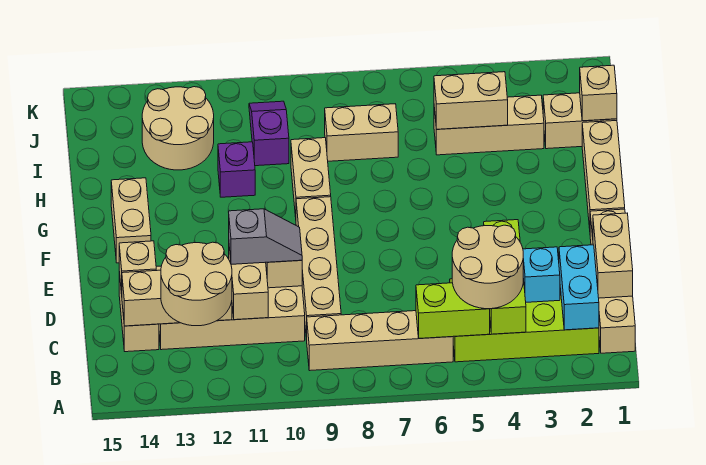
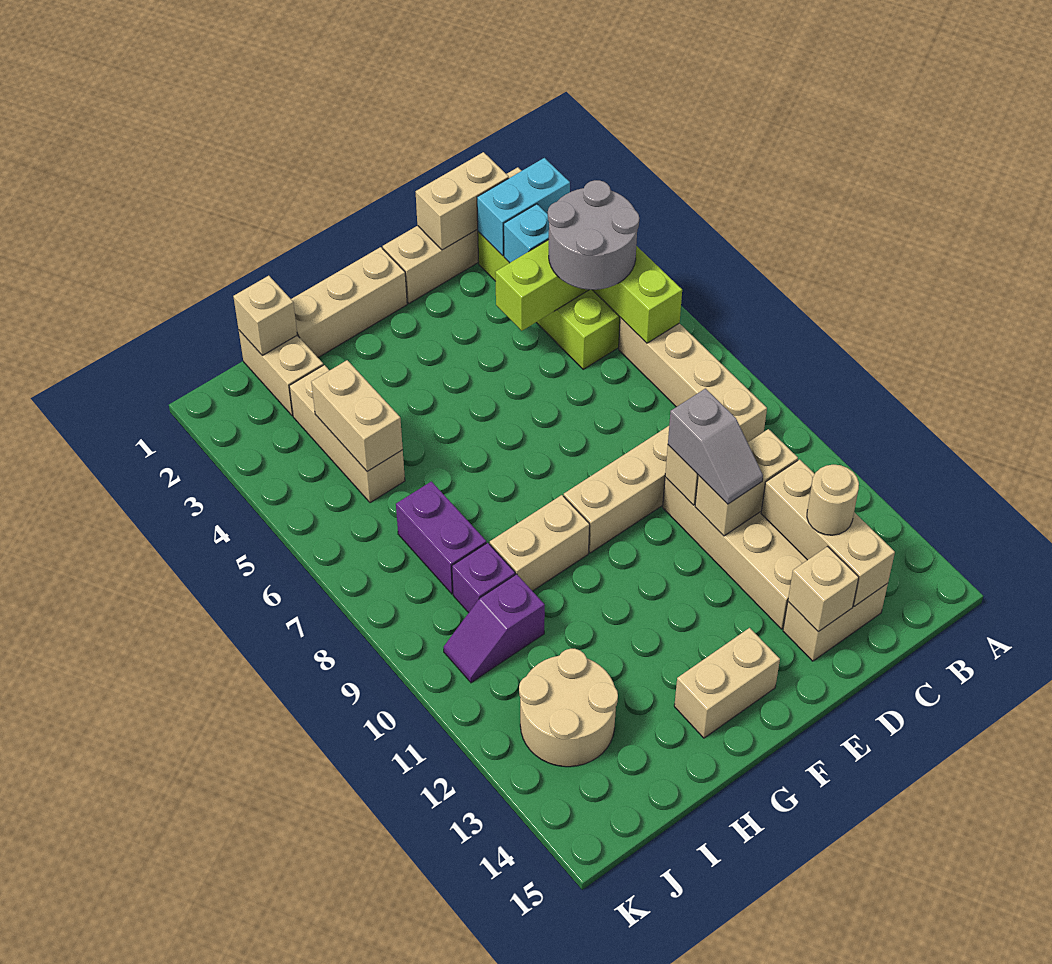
tan 2x2 round brick [452,225,523,309] -> grey 2x2 round brick [548,180,639,290]
tan 2x2 round brick [161,242,232,326] -> tan 1x1 round brick [807,465,859,535]
grey 1x2 slope [229,209,302,264] -> grey 1x2 slope turned to [668,389,763,504]
purple 1x1 brick [218,142,255,197] -> purple 1x1 brick moved to [452,543,515,613]
tan 1x2 brick [325,104,398,161] -> purple 1x2 brick [396,481,486,594]

